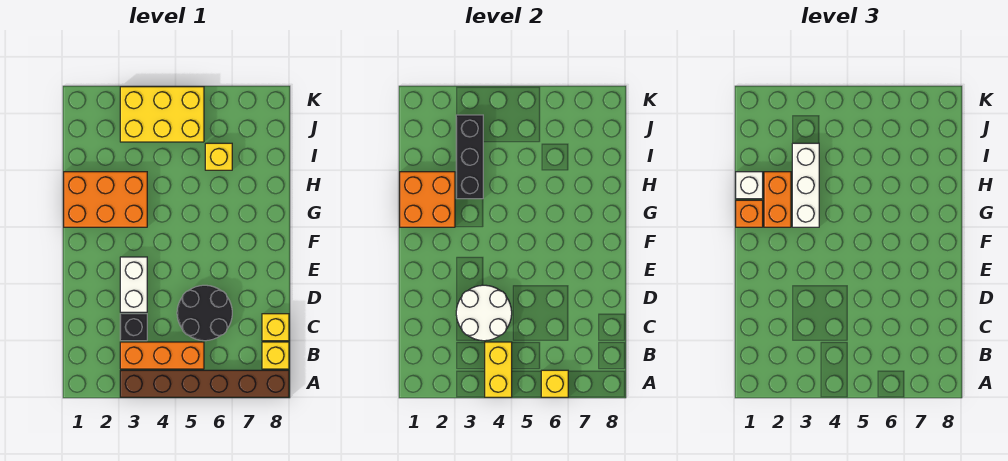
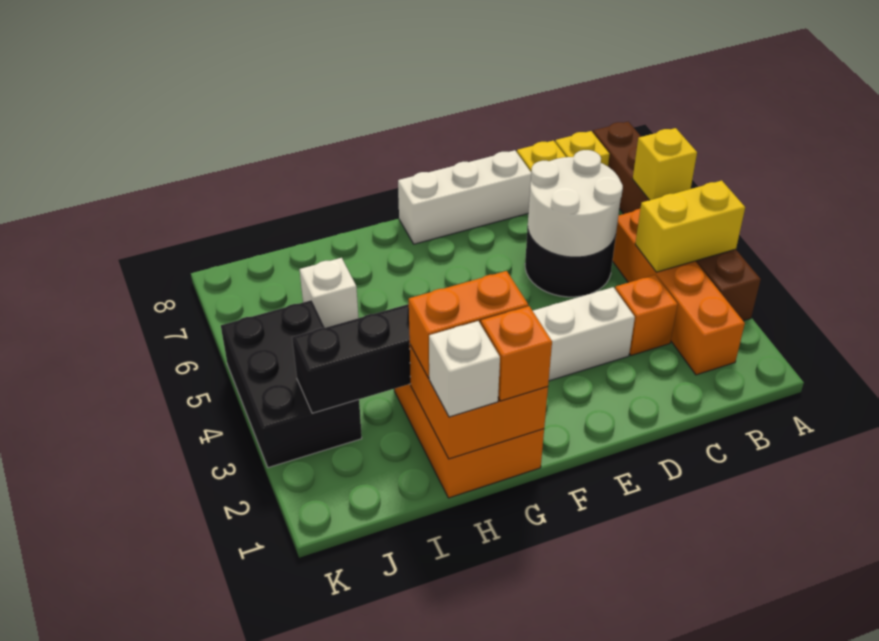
orange 1x3 brick [120,342,204,369] -> orange 1x4 brick [613,209,745,375]
black 1x1 brick [120,314,147,341] -> orange 1x1 brick [615,275,678,355]
white 2x2 round brick [456,285,512,341] -> white 2x2 round brick moved to [528,150,623,257]
white 1x3 brick [792,143,819,227] -> white 1x3 brick moved to [398,150,531,244]
yellow 1x1 brick [205,143,232,170] -> white 1x1 brick [300,258,358,328]
yellow 2x3 brick [120,87,204,142] -> black 2x3 brick [221,300,362,468]

